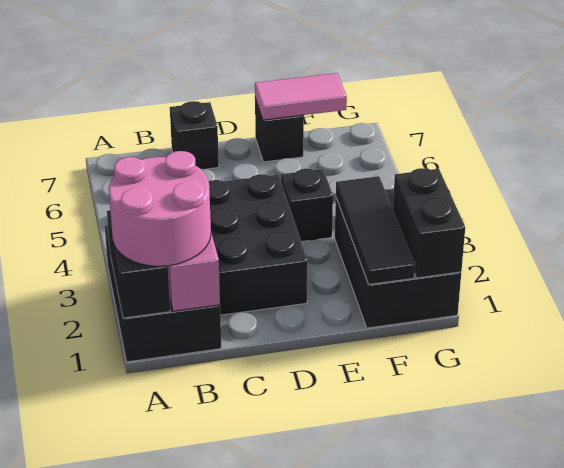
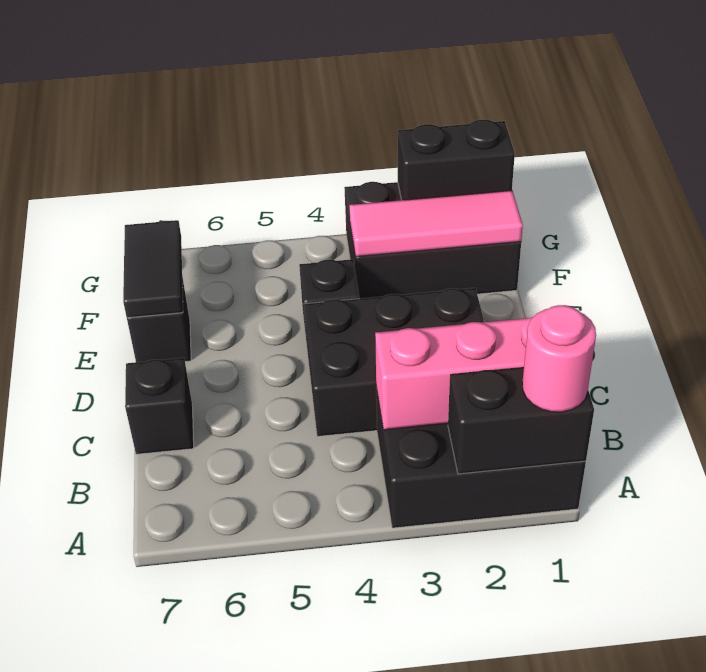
pink 2x2 round brick [109,151,211,266] -> pink 1x1 round brick [522,305,596,412]
pink 1x2 tile [255,73,347,120] -> black 1x2 tile [123,220,183,318]
black 1x3 tile [336,176,415,284] -> pink 1x3 tile [349,191,523,257]

